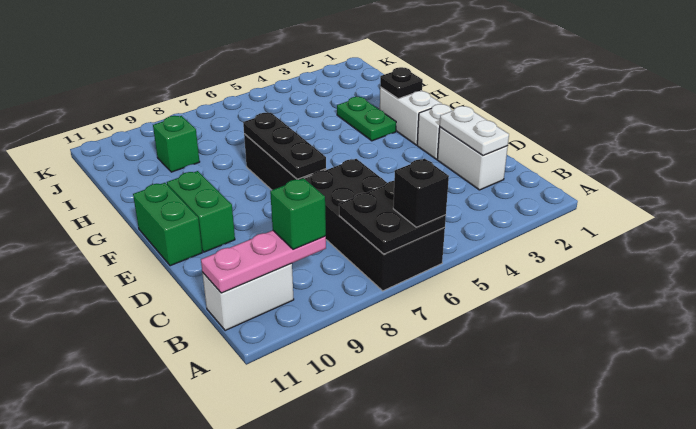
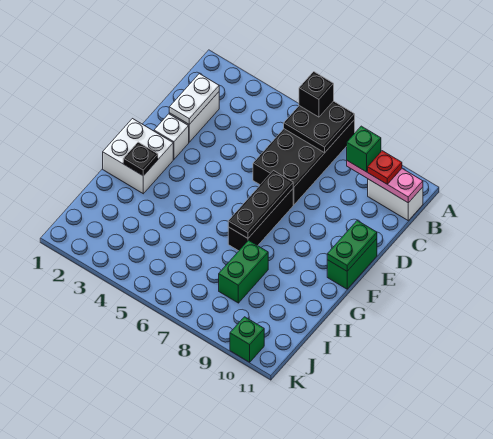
none -> red 1x1 plate [368,151,402,184]
green 1x2 brick [167,171,235,252] -> green 1x2 brick moved to [219,240,268,303]
white 1x2 brick [380,87,442,145] -> white 2x2 brick [103,119,173,194]
green 1x2 plate [337,97,396,141] -> green 1x2 plate moved to [327,221,377,271]
green 1x1 brick [153,116,200,172] -> green 1x1 brick moved to [230,317,264,362]

